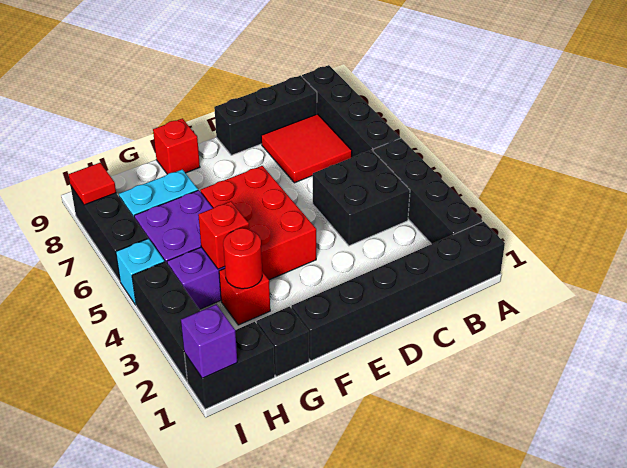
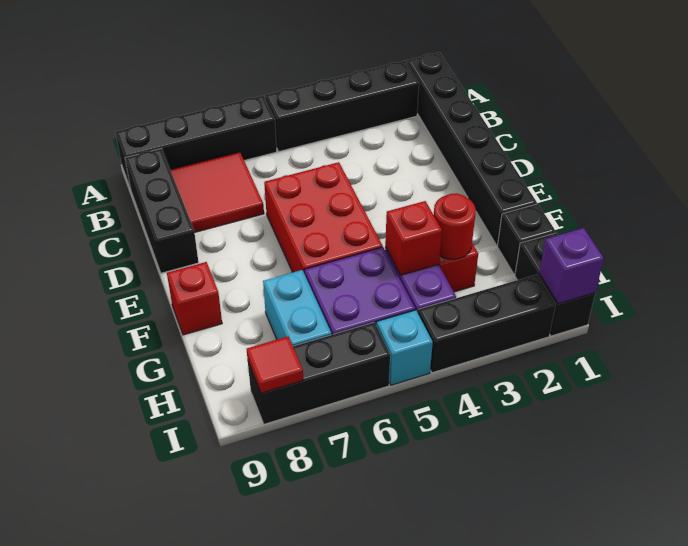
black 2x2 brick [313,150,410,246] -> none
red 2x3 brick [200,166,316,280] -> red 2x3 brick turned to [264,162,383,274]

